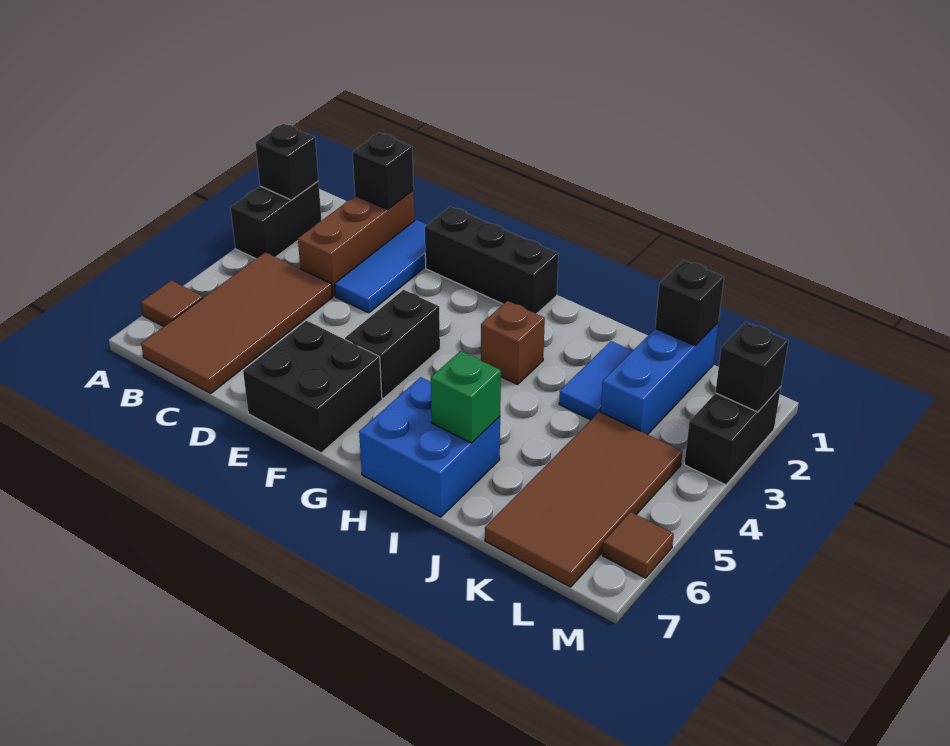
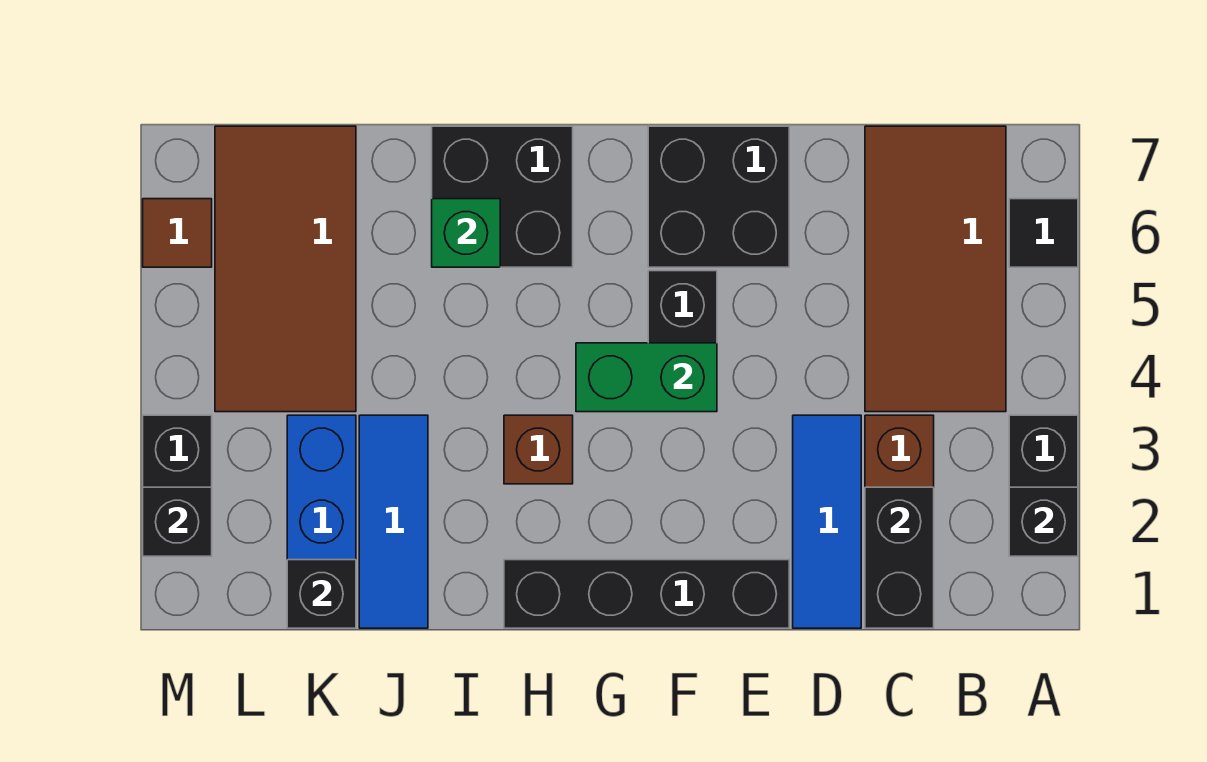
brown 1x1 tile [141,280,203,326] -> black 1x1 tile [1009,199,1078,267]
black 1x1 brick [353,133,414,210] -> black 1x2 brick [865,487,934,628]
black 1x3 brick [425,206,559,314] -> black 1x4 brick [504,560,789,628]
none -> green 1x2 brick [576,343,717,412]
blue 2x2 brick [359,377,500,517] -> black 2x2 brick [432,126,573,267]
blue 1x2 tile [559,341,632,420] -> blue 1x3 tile [359,415,428,628]

